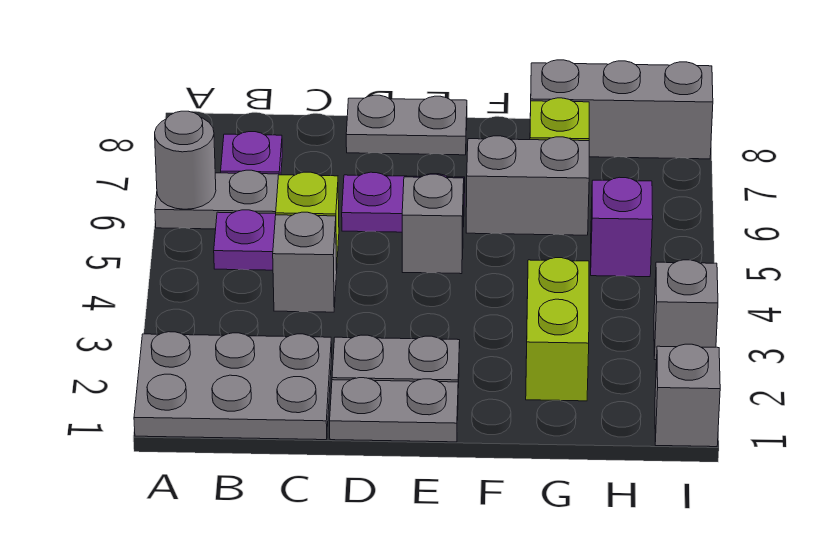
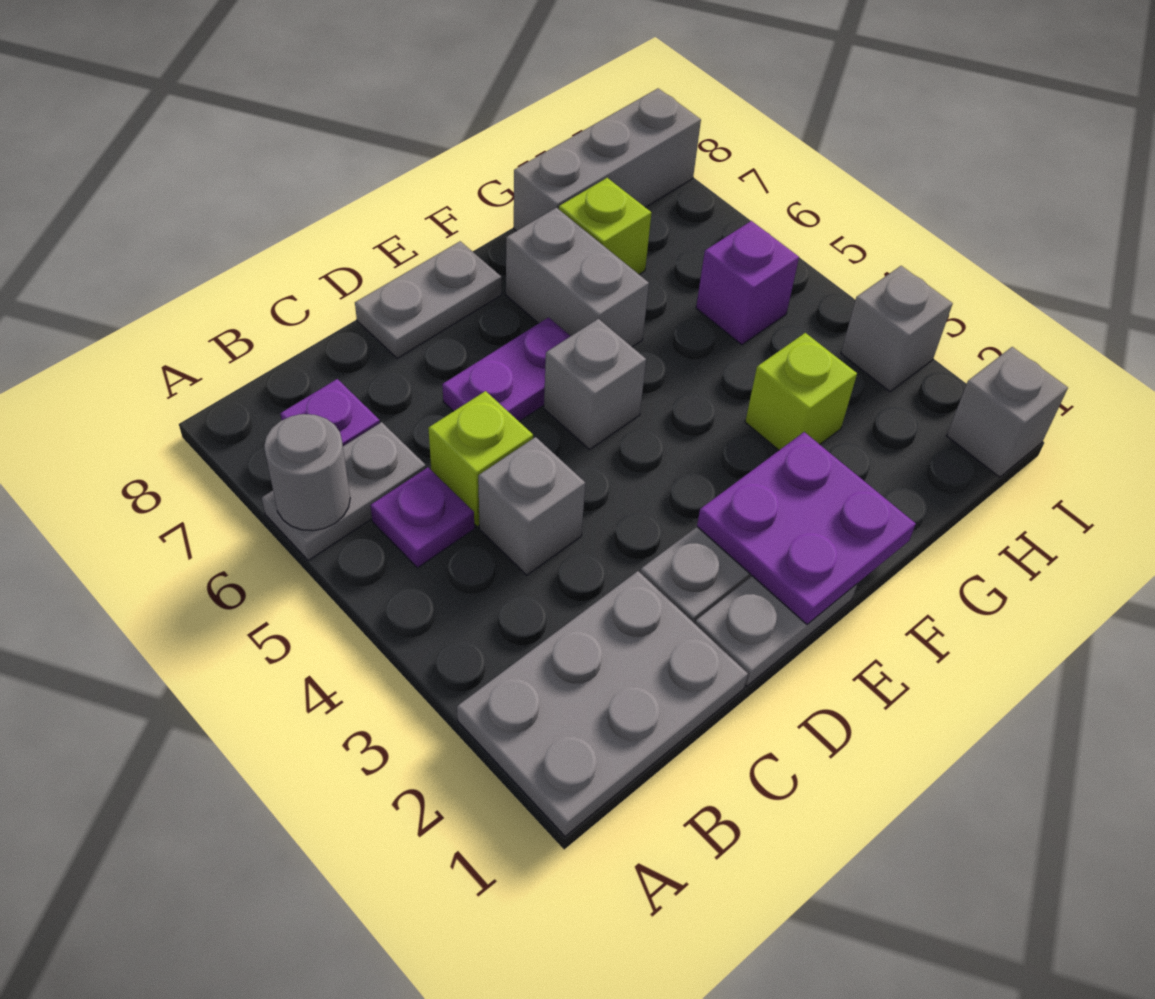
none -> purple 2x2 plate [697,432,916,624]
grey 1x2 brick [466,136,589,235] -> grey 1x2 brick turned to [506,208,649,347]
lime 1x2 brick [526,258,589,401] -> lime 1x1 brick [745,333,857,450]

